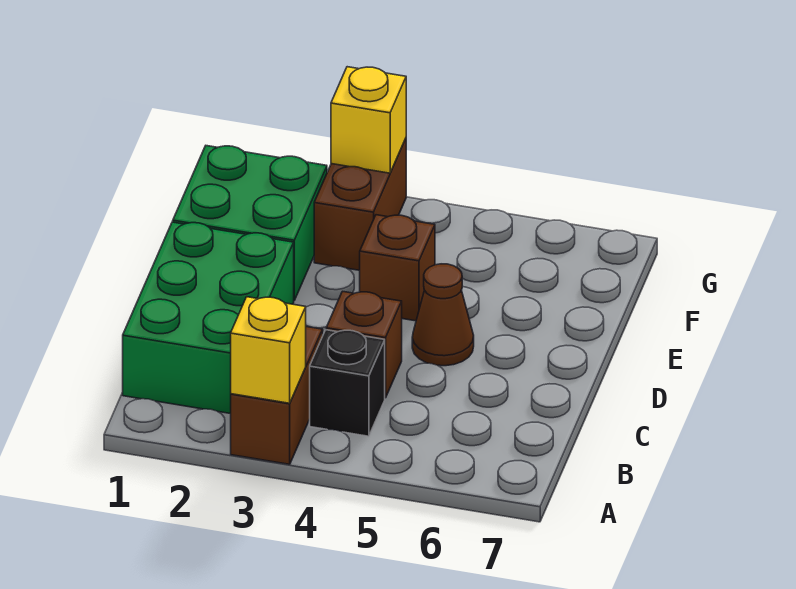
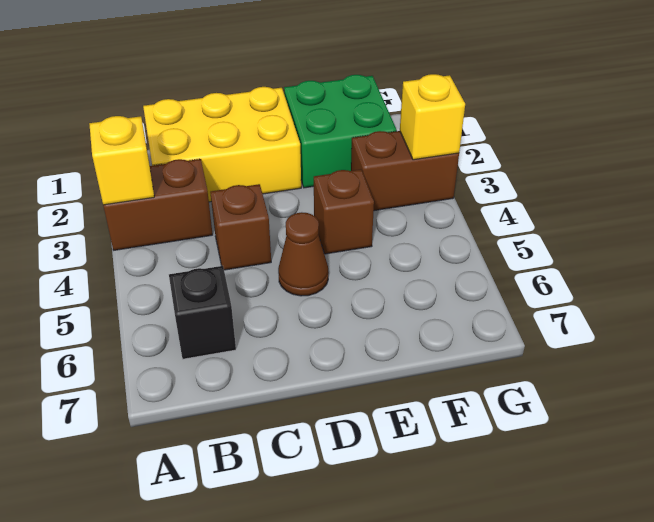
green 2x3 brick [123,222,294,414] -> yellow 2x3 brick [143,87,301,202]
black 1x1 brick [310,330,385,436] -> black 1x1 brick moved to [169,266,236,359]

